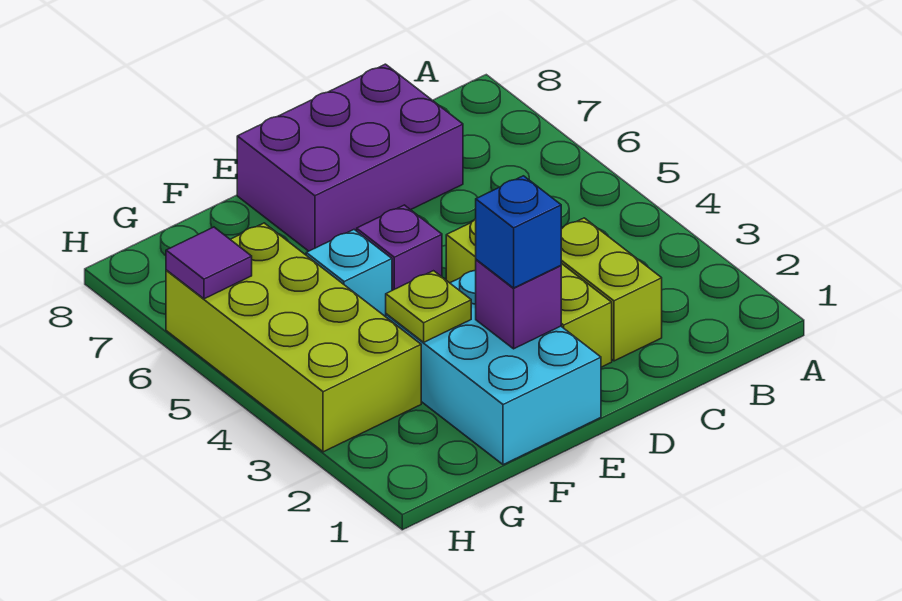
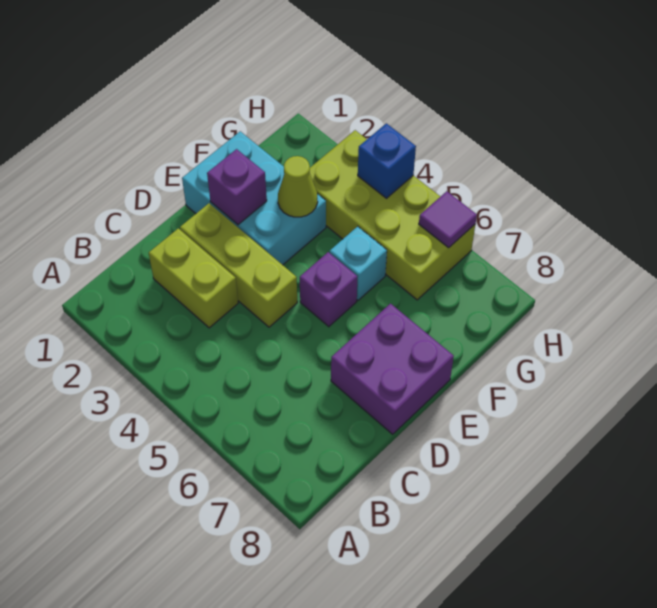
purple 2x3 brick [237,64,463,251] -> purple 2x2 brick [331,304,454,434]
blue 1x1 brick [476,176,561,288] -> blue 1x1 brick moved to [358,123,416,198]
lime 1x1 plate [386,271,471,342] -> lime 1x1 cone [278,156,318,217]

